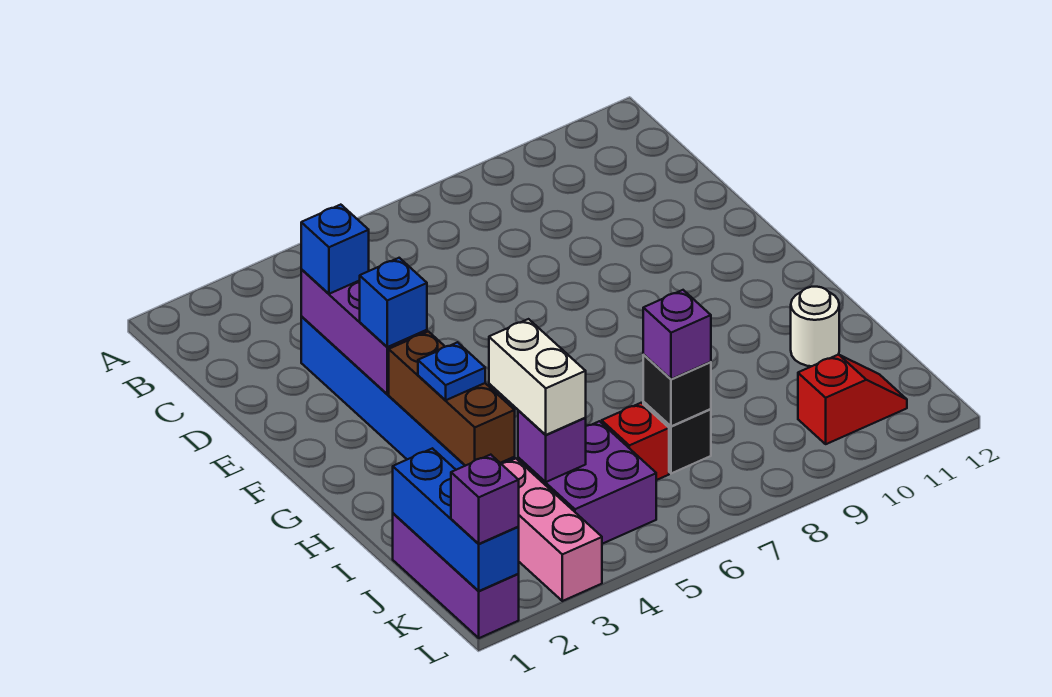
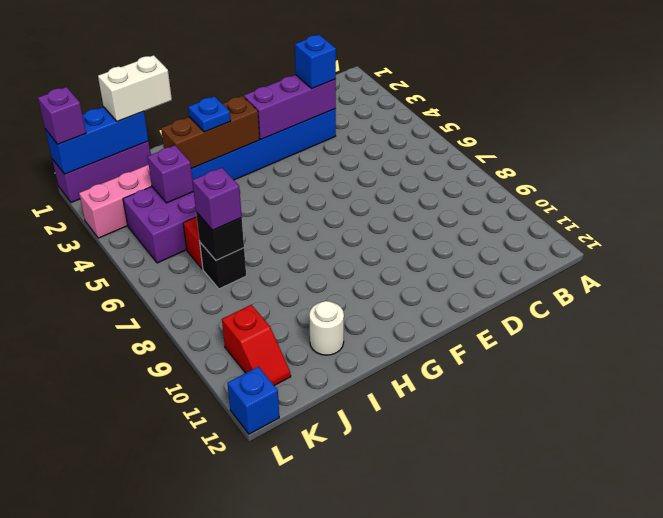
blue 1x1 brick [360,258,427,347] -> blue 1x1 brick moved to [227,367,279,434]
white 1x2 brick [489,319,586,435] -> white 1x2 brick moved to [98,55,172,122]

